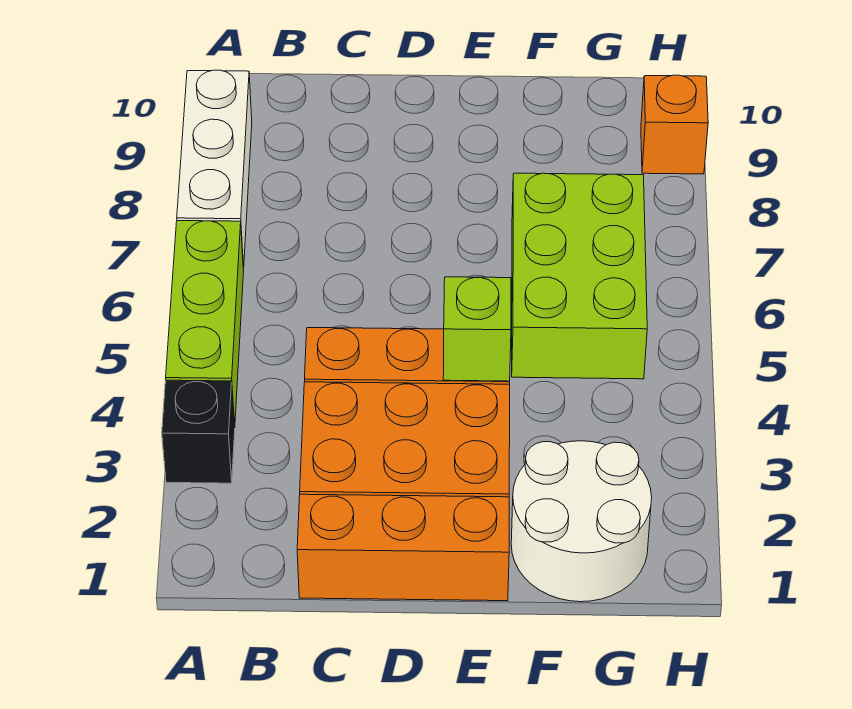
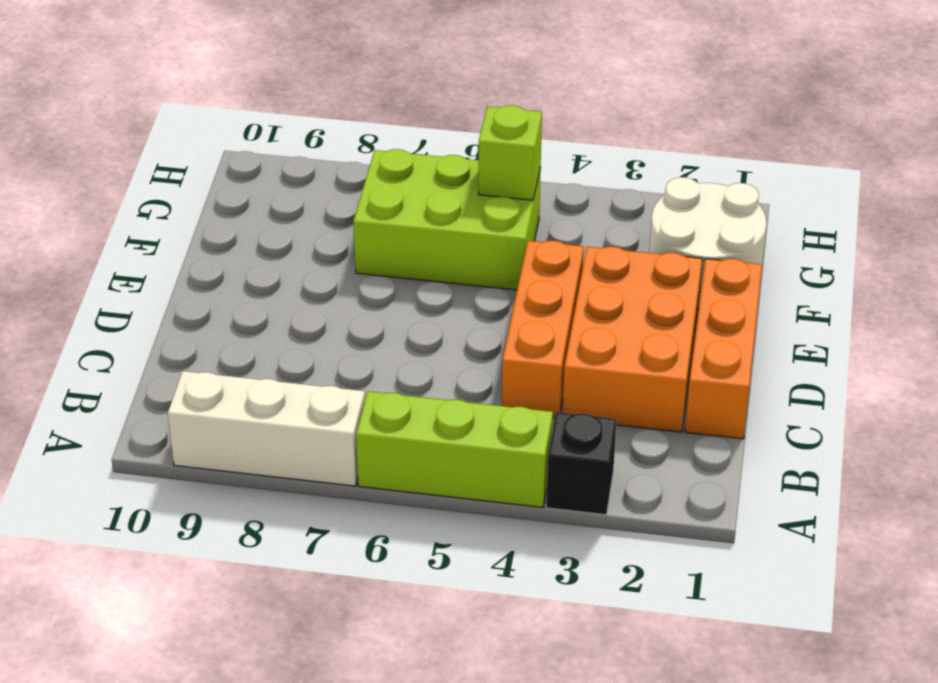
lime 1x1 brick [443,277,511,381] -> lime 1x1 brick moved to [478,105,542,200]
orange 1x1 brick [641,75,708,174] -> none

